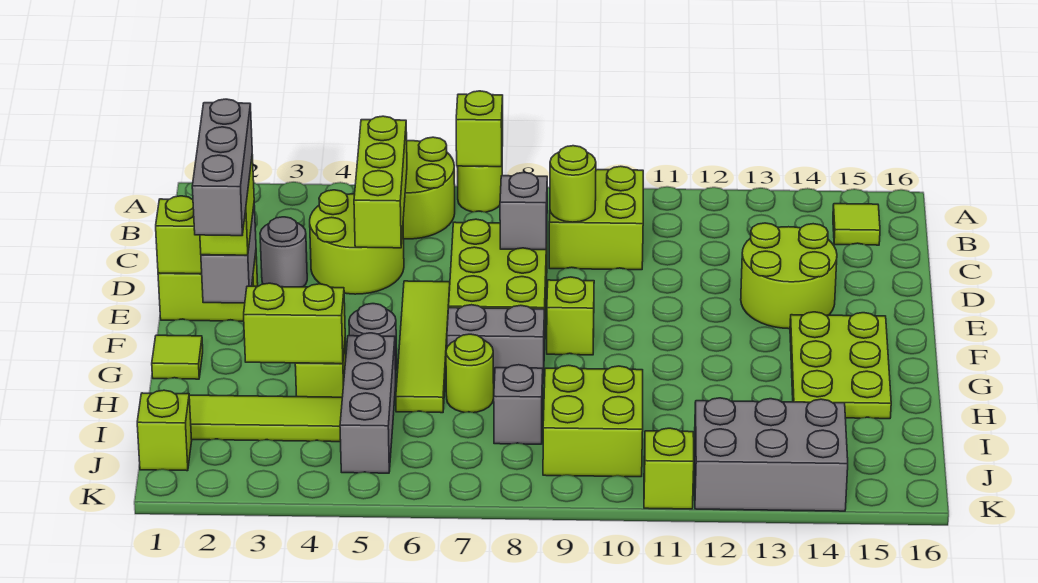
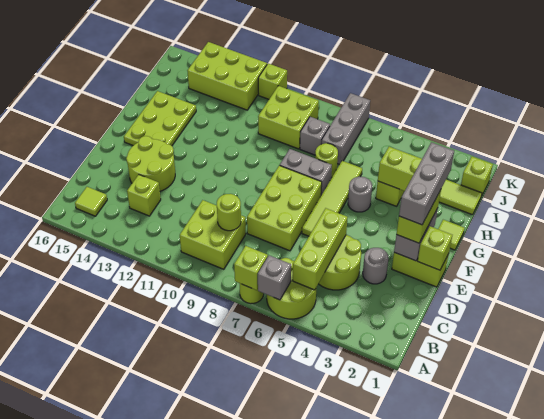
grey 1x1 brick [500,173,547,250] -> grey 1x1 brick moved to [258,255,291,300]
lime 1x1 brick [547,277,594,355] -> lime 1x1 brick moved to [127,175,161,216]
grey 1x3 brick [340,333,396,473] -> grey 1x3 brick moved to [322,93,370,164]
grey 2x3 brick [694,398,848,511] -> lime 2x3 brick [187,42,267,110]

